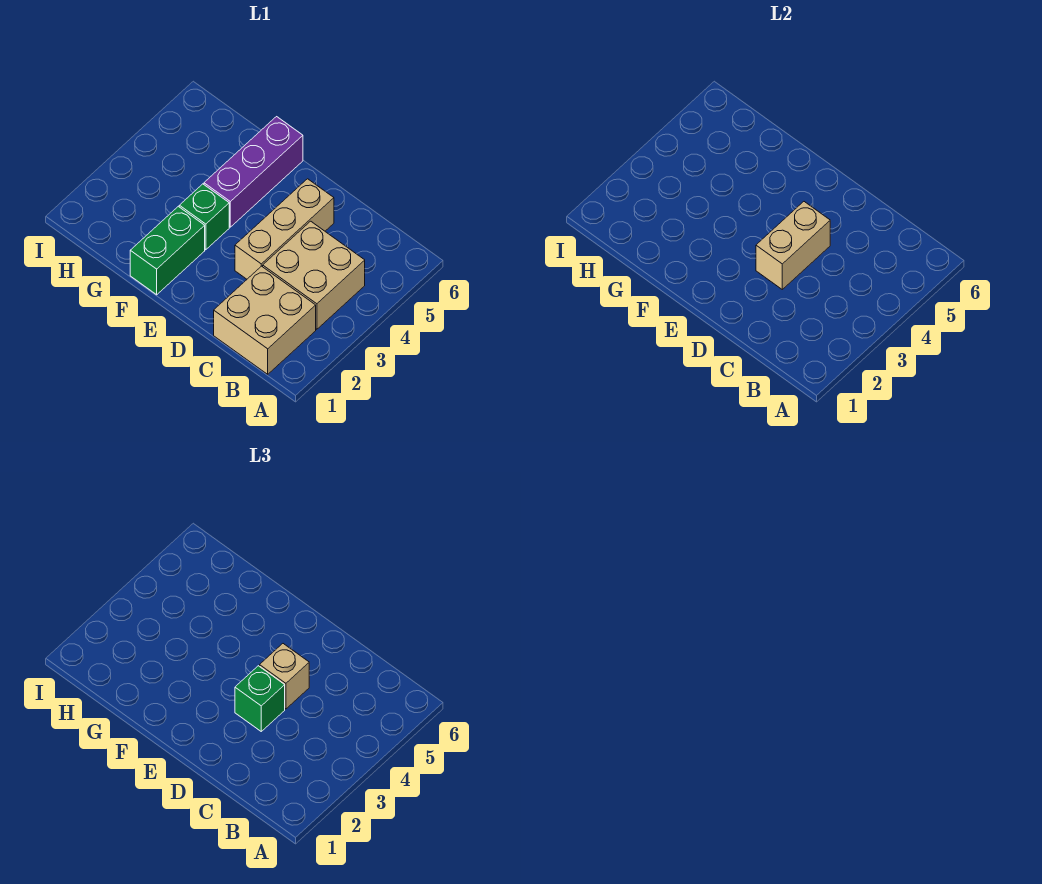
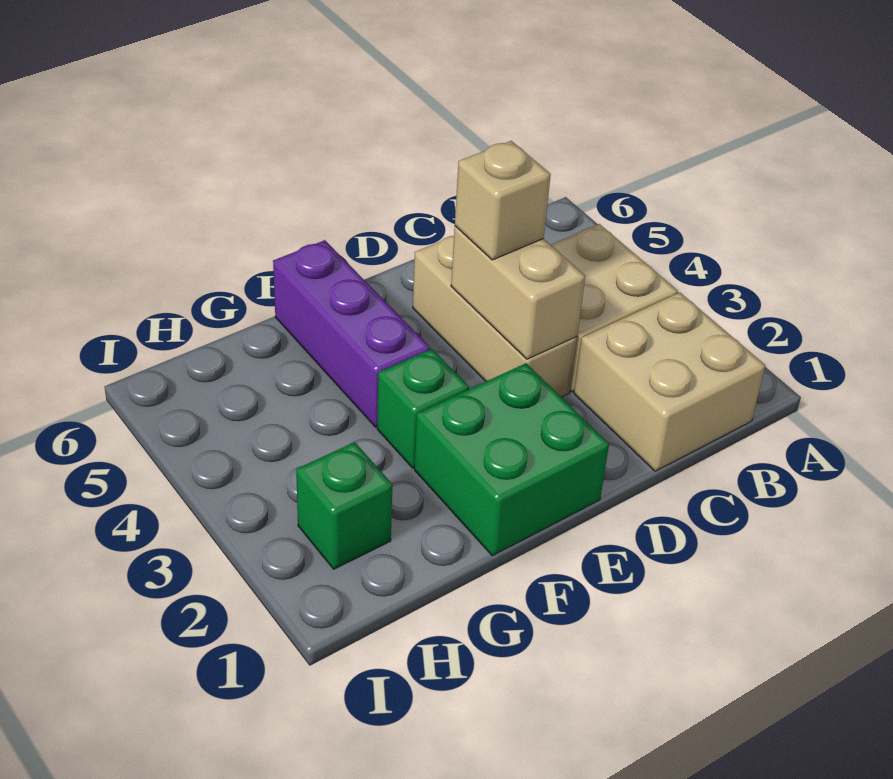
green 1x1 brick [235,666,285,731] -> green 1x1 brick moved to [296,442,392,569]
green 1x2 brick [130,206,205,295] -> green 2x2 brick [414,363,609,556]

